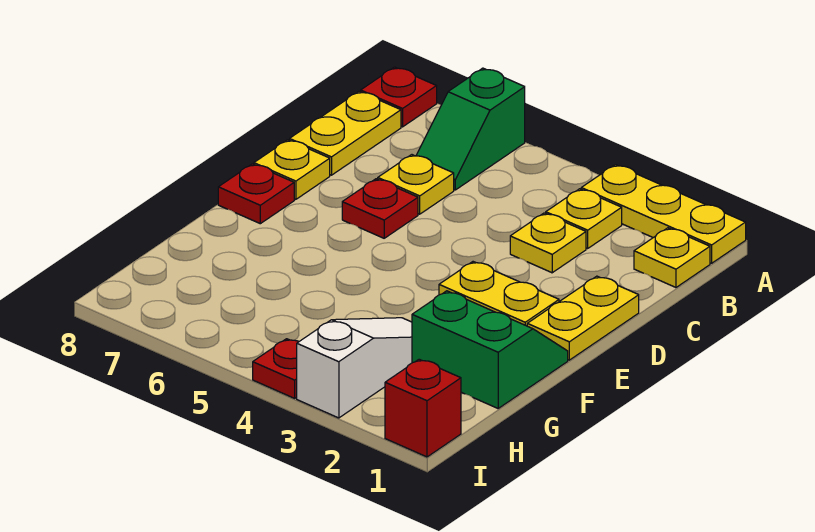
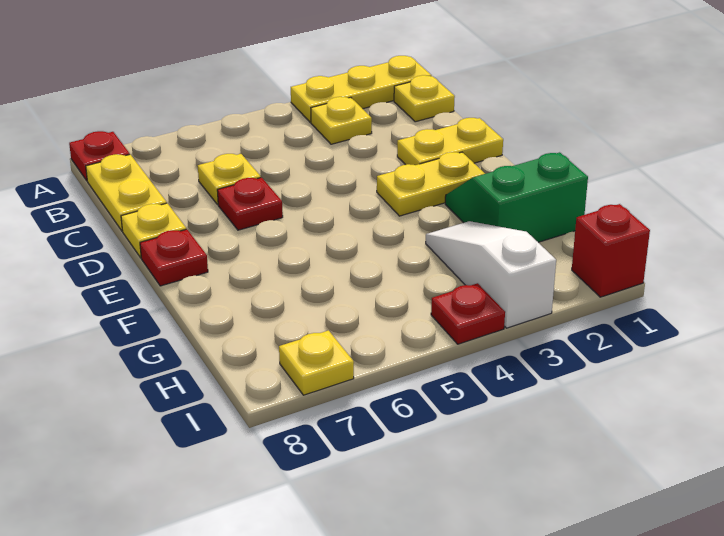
green 1x2 slope [416,68,525,190] -> none
yellow 1x1 plate [510,213,586,273] -> yellow 1x1 plate moved to [279,330,354,395]
yellow 1x2 plate [527,276,639,360] -> yellow 1x2 plate turned to [397,118,503,165]

